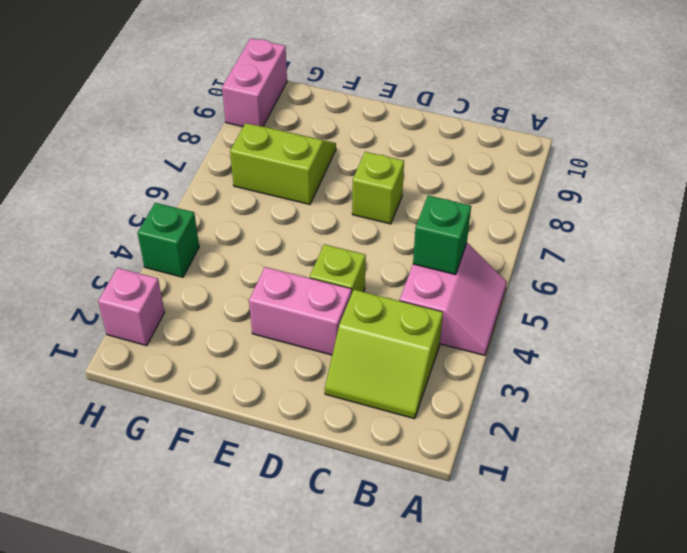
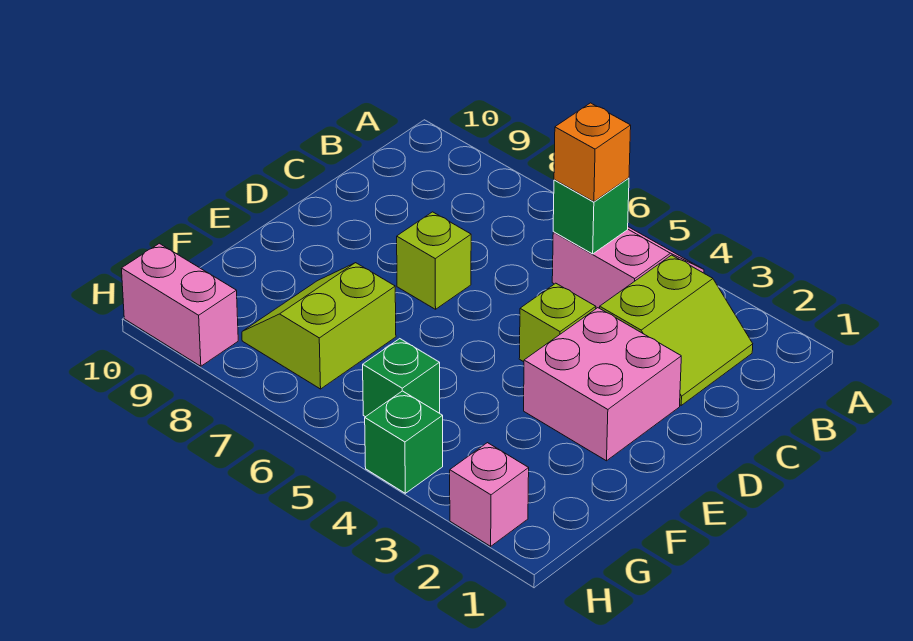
none -> orange 1x1 brick [554,103,631,202]
pink 1x2 brick [249,267,352,355] -> pink 2x2 brick [524,308,681,461]
none -> green 1x1 brick [363,339,440,417]

